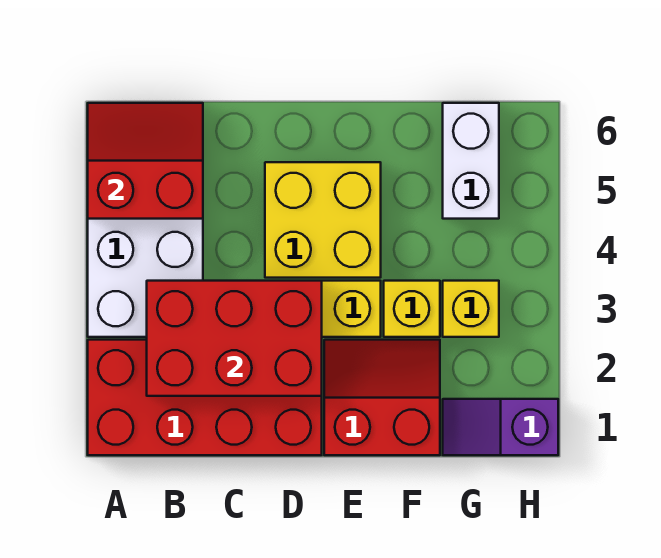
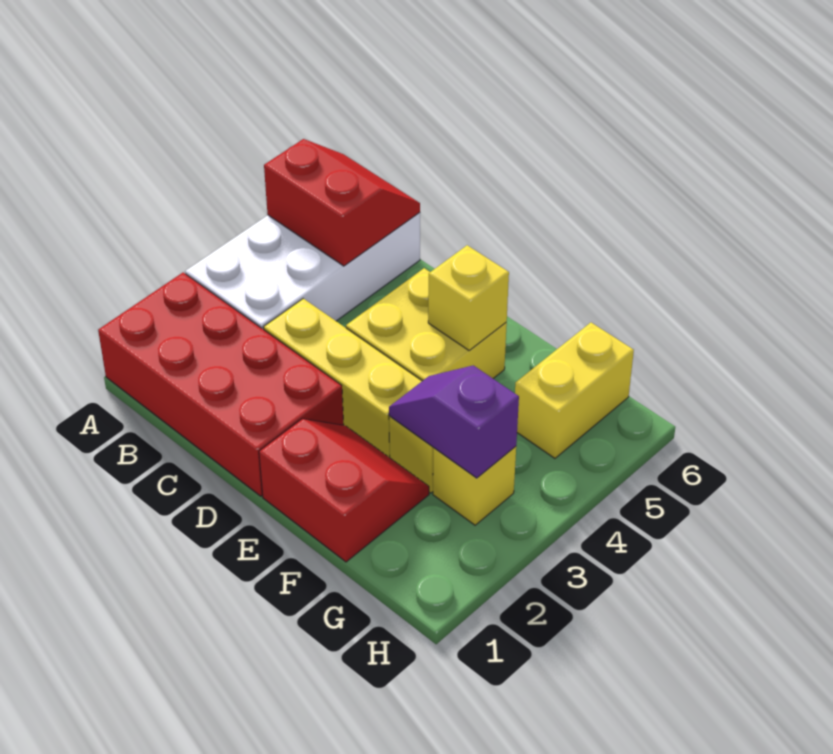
red 2x3 brick [147,281,322,396] -> none
none -> yellow 1x1 brick [428,245,509,351]
purple 1x2 slope [443,399,558,455] -> purple 1x2 slope moved to [389,365,519,478]
white 1x2 brick [443,103,499,219] -> yellow 1x2 brick [515,323,634,458]

